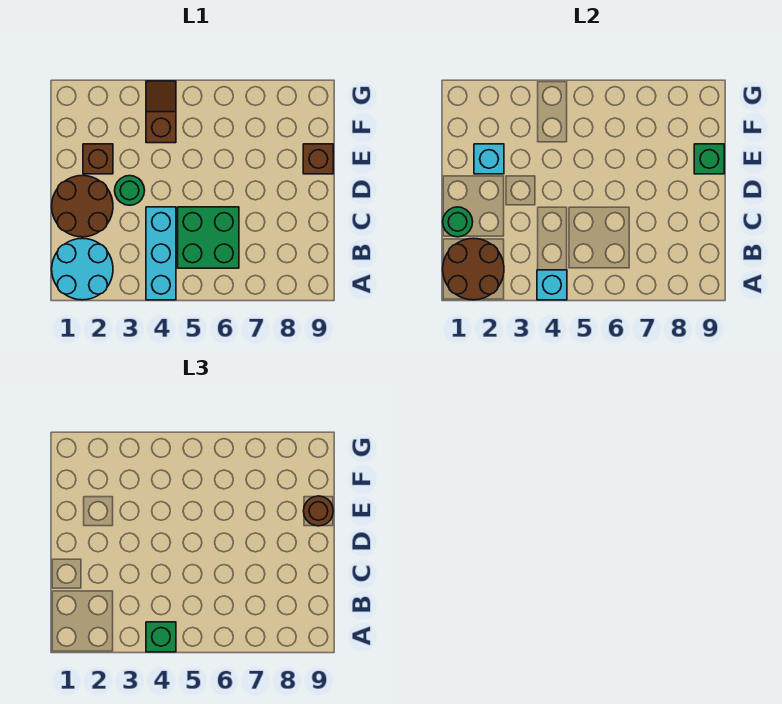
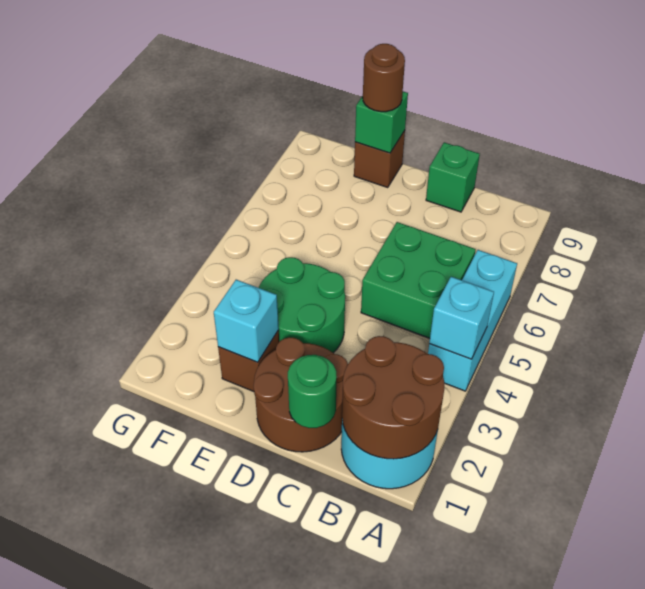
cyan 1x3 brick [146,207,176,300] -> cyan 1x3 brick turned to [428,250,517,391]
green 1x1 brick [146,622,176,652] -> green 1x1 brick moved to [426,142,480,212]
green 1x1 round brick [115,176,145,205] -> green 2x2 round brick [259,257,345,353]
brown 1x2 slope [146,81,176,143] -> none

